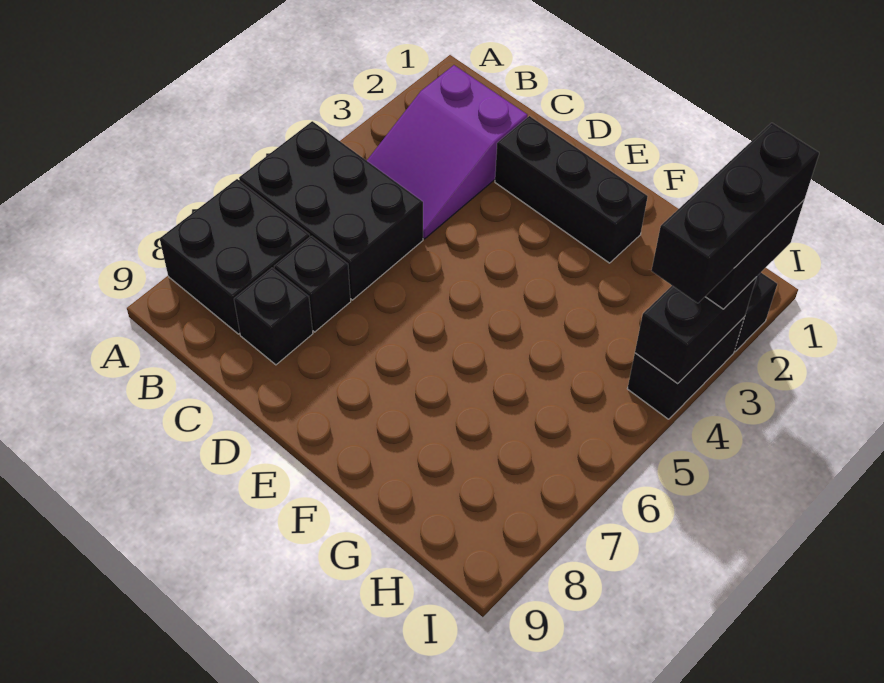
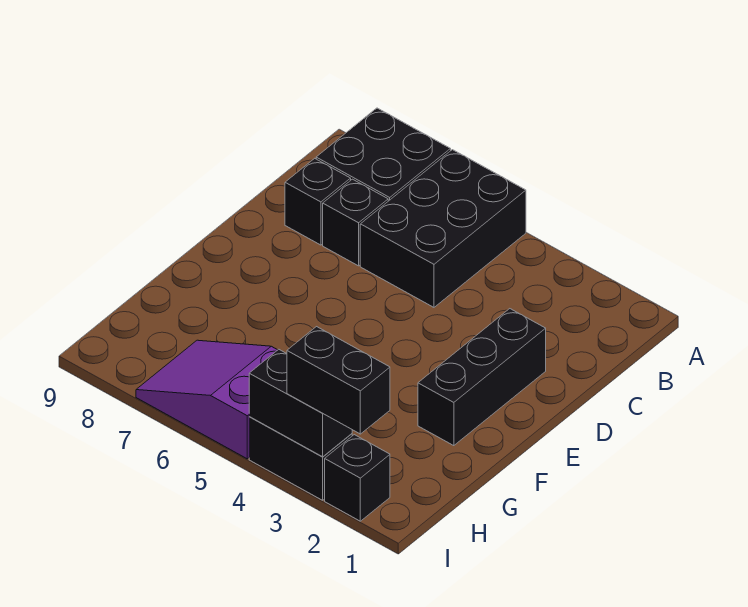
purple 2x3 slope [367,65,527,239] -> purple 2x3 slope moved to [136,340,277,459]
black 1x3 brick [651,123,819,303] -> none

